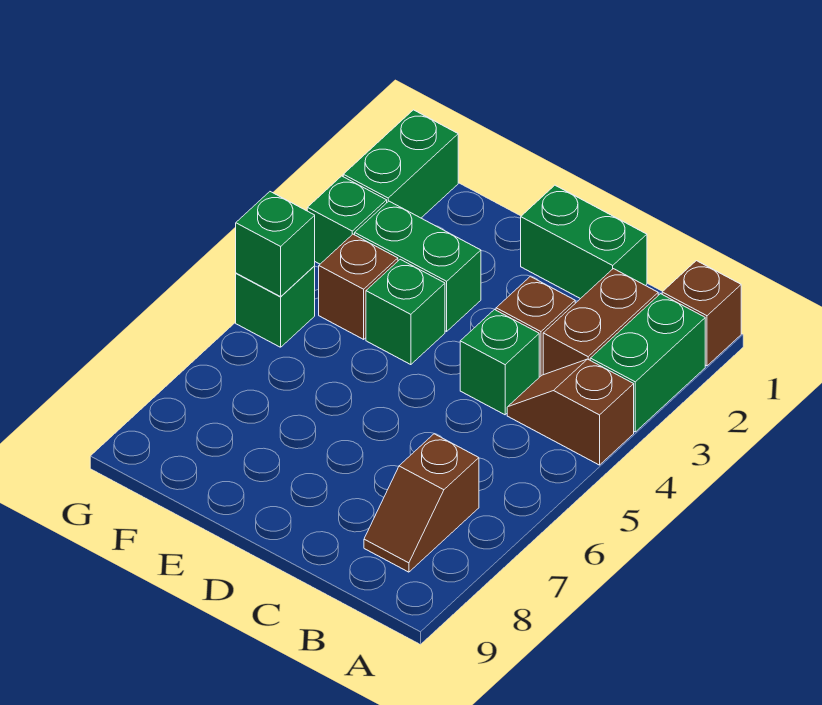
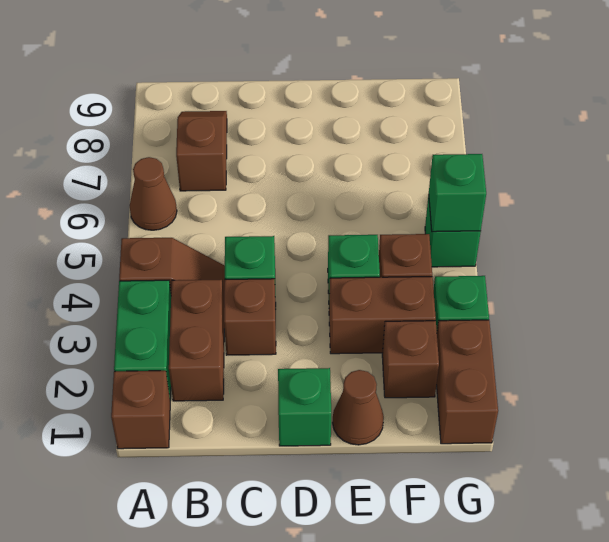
none -> brown 1x1 cone [130,157,177,230]
green 1x2 brick [521,185,647,299] -> green 1x1 brick [278,368,331,446]
none -> brown 1x1 cone [333,370,384,445]
green 1x2 brick [355,201,481,331] -> brown 1x2 brick [329,277,436,354]
none -> brown 1x1 brick [382,321,439,398]
green 1x2 brick [343,110,458,218] -> brown 1x2 brick [436,320,498,444]

